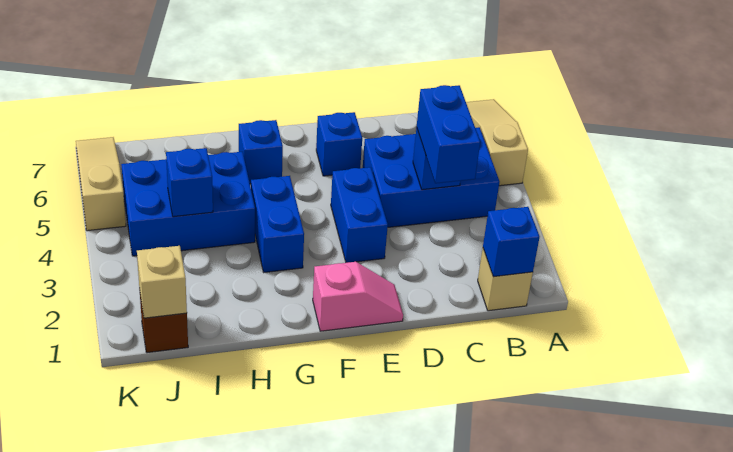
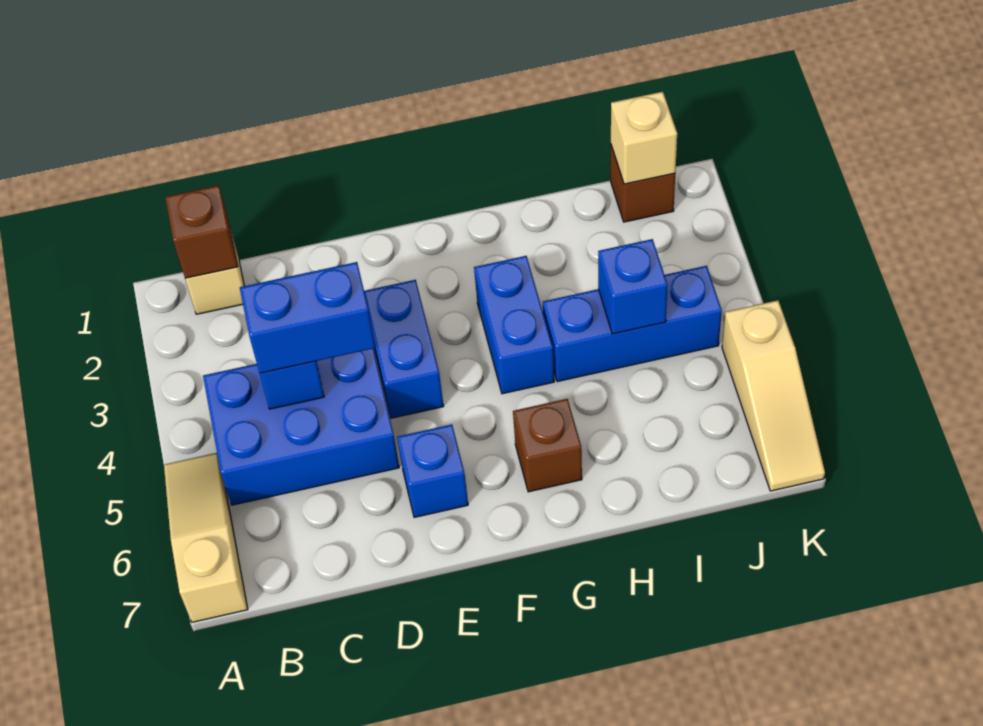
tan 1x3 slope [466,99,528,186] -> tan 1x3 slope turned to [164,453,248,622]
blue 1x1 brick [483,207,539,277] -> brown 1x1 brick [165,185,238,278]
blue 1x2 brick [417,85,480,183] -> blue 1x2 brick turned to [240,262,375,373]
pink 1x2 slope [313,262,403,331] -> none
blue 1x1 brick [239,120,283,184] -> brown 1x1 brick [513,399,582,492]
blue 2x3 brick [121,152,255,256] -> blue 1x3 brick [543,266,722,382]

